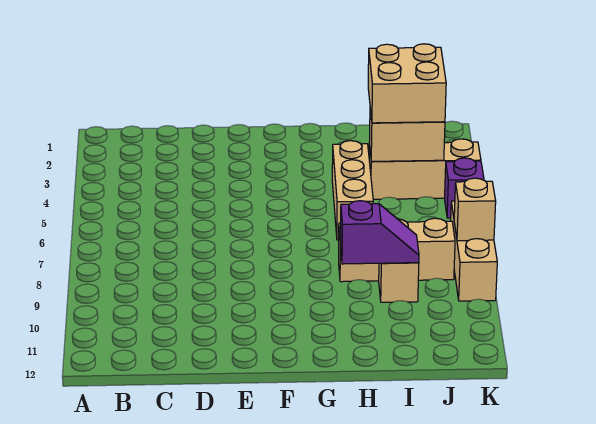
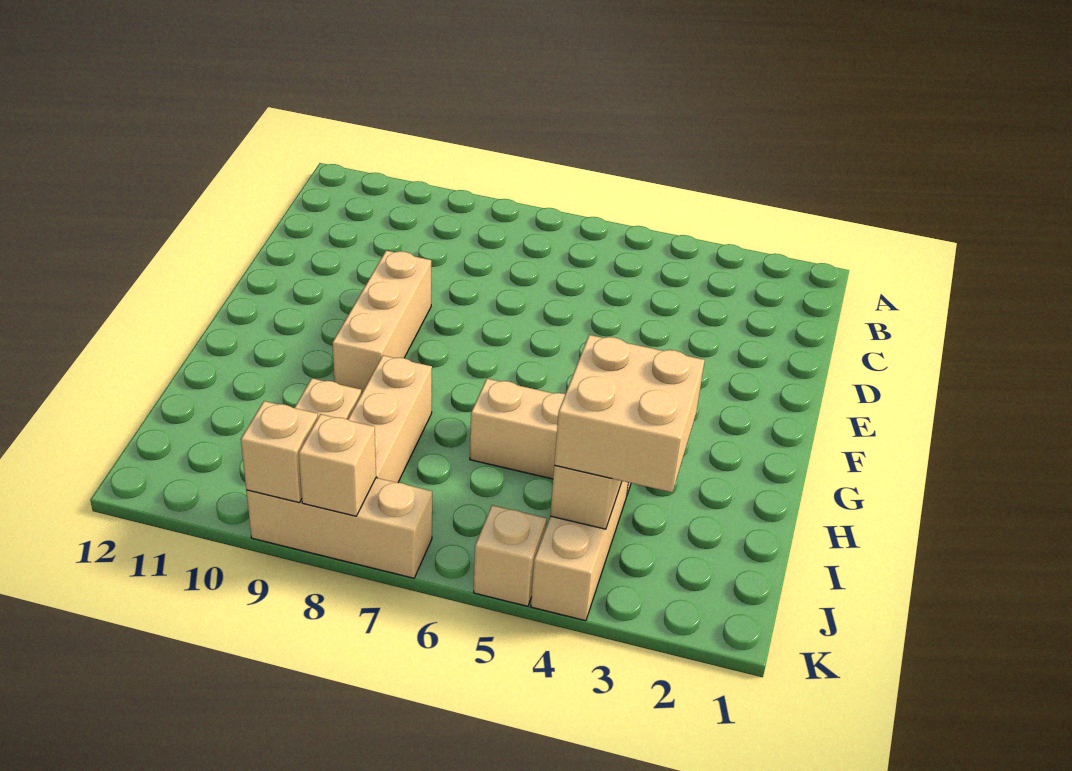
none -> tan 1x3 brick [333,251,431,394]
purple 1x2 slope [340,201,419,264] -> none
purple 1x1 brick [445,158,484,218] -> tan 1x1 brick [474,505,547,606]
none -> tan 1x1 brick [241,401,318,503]

